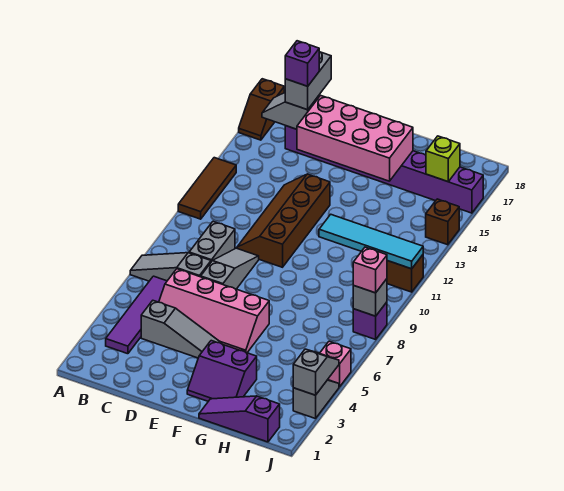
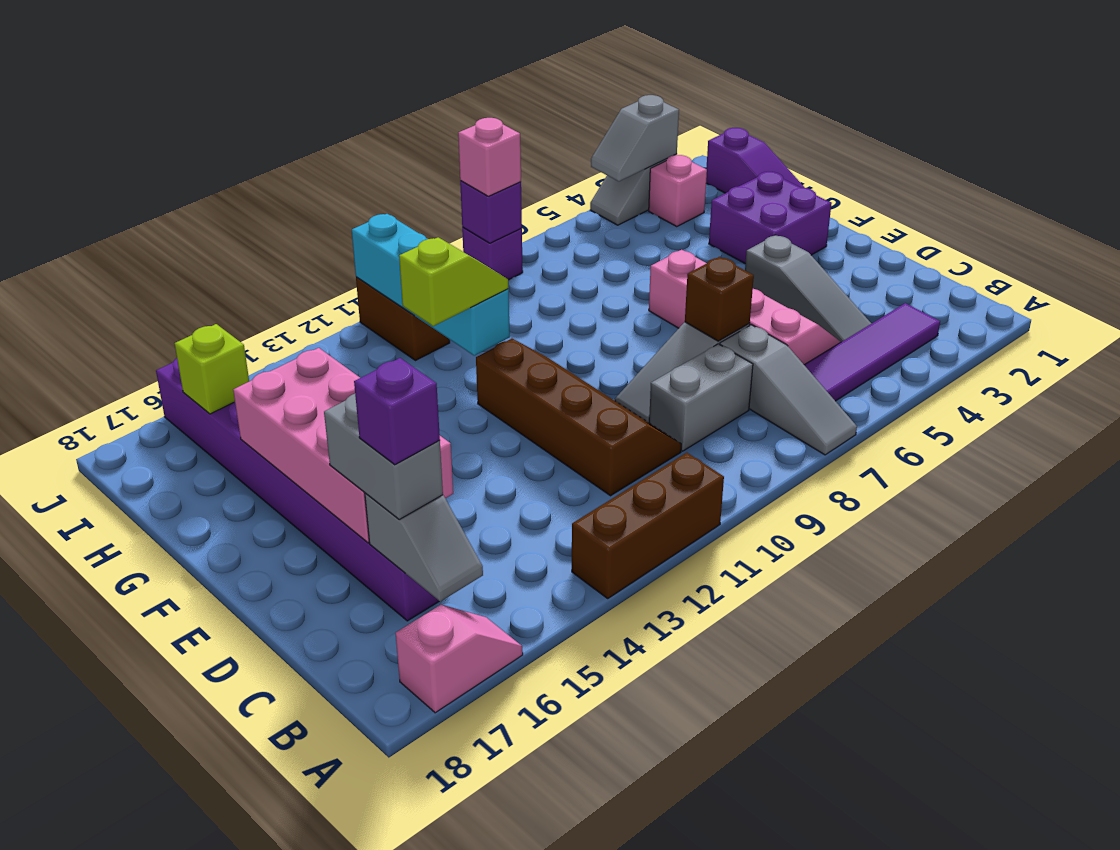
brown 1x3 tile [178,158,236,219] -> brown 1x3 brick [572,453,724,598]
brown 1x2 slope [239,79,284,140] -> pink 1x2 slope [396,605,523,713]
grey 1x3 slope [141,301,221,358] -> grey 1x3 slope turned to [745,235,871,342]
grey 1x2 brick [285,52,331,110] -> grey 1x2 brick turned to [324,394,443,519]
brown 2x4 slope [237,174,330,267] -> brown 2x4 slope turned to [476,339,681,496]
purple 2x2 slope [187,341,257,401] -> purple 2x2 brick [709,172,832,263]
cyan 1x4 tile [319,214,423,269] -> cyan 1x4 brick [352,214,510,356]
none -> lime 1x2 slope [399,237,508,326]
pink 1x1 brick [320,341,351,387] -> pink 1x1 brick moved to [649,155,707,227]
grey 1x1 brick [353,279,387,316] -> purple 1x1 brick [460,181,522,243]
brown 1x1 brick [426,199,459,245] -> brown 1x1 brick moved to [685,257,754,341]

